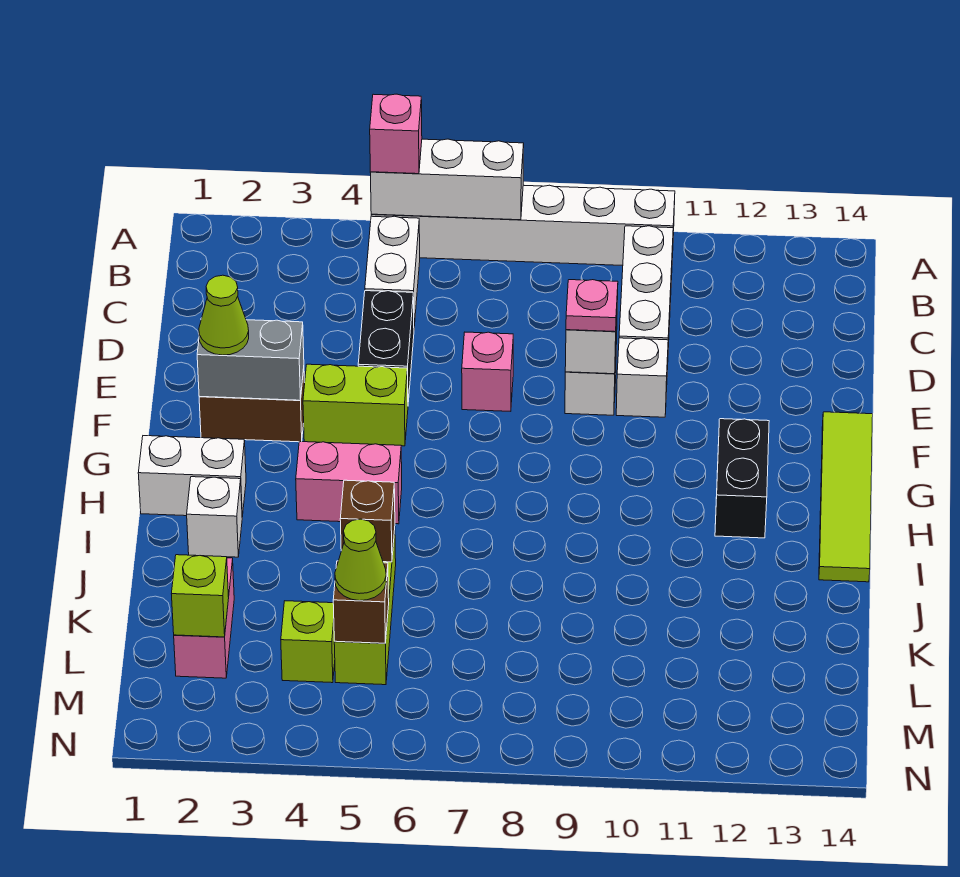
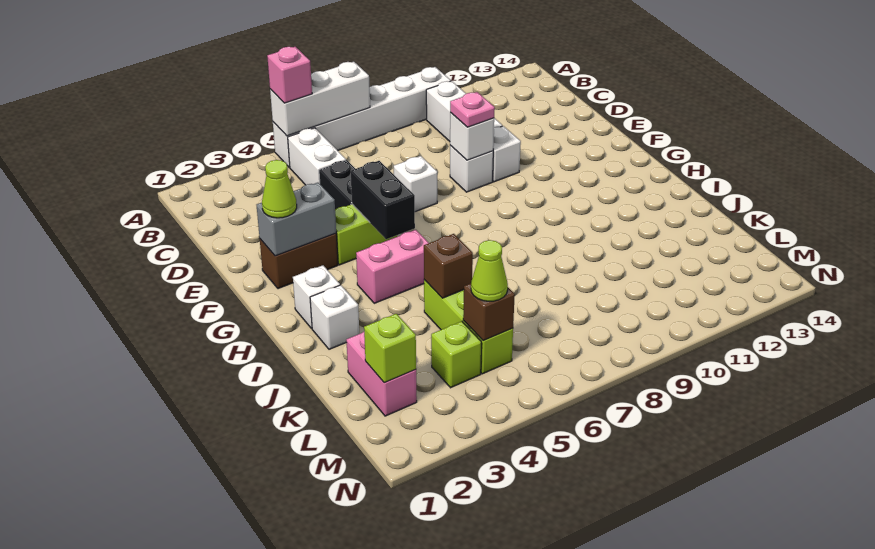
pink 1x1 brick [462,332,513,411] -> white 1x1 brick [394,156,437,212]
lime 1x4 tile [819,412,873,582] -> none
black 1x2 brick [715,419,769,538] -> black 1x2 brick moved to [351,161,415,239]
white 1x2 brick [138,436,246,517] -> white 1x1 brick [293,265,340,329]

